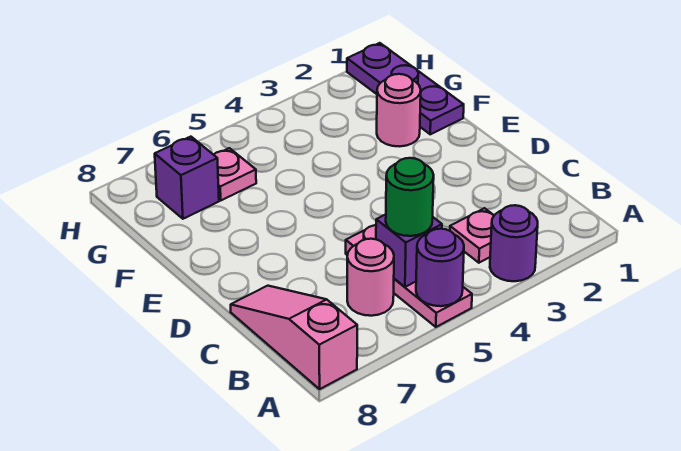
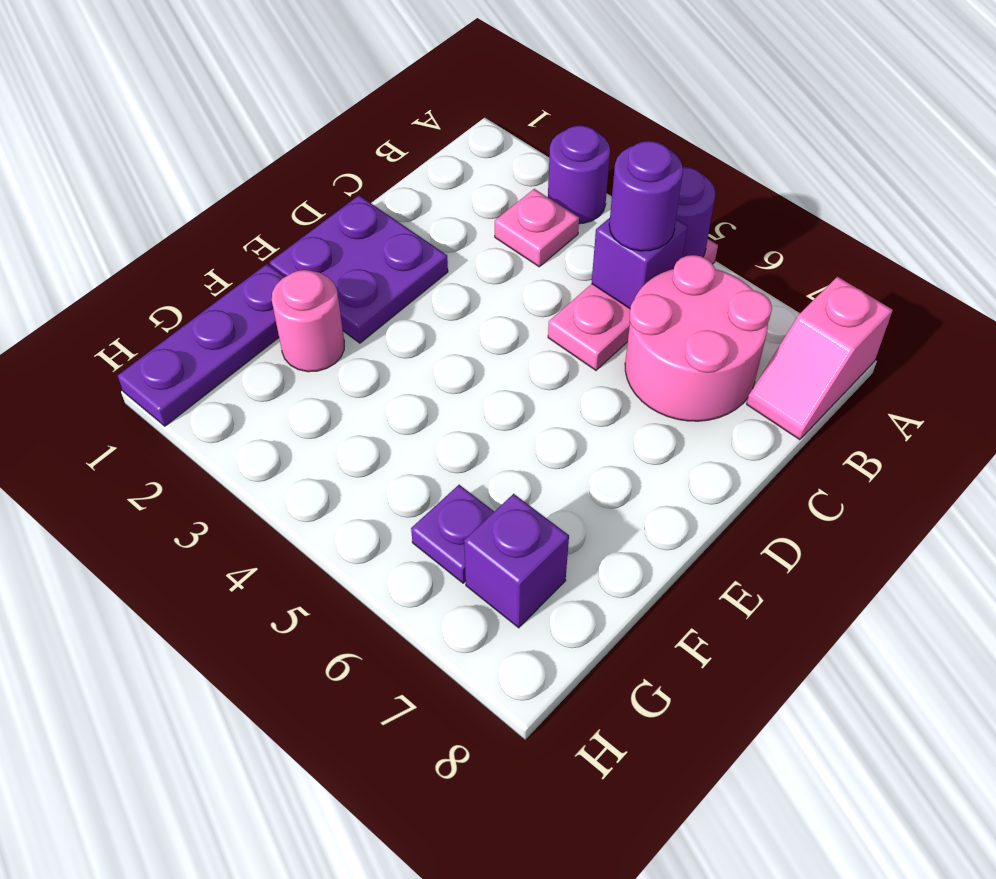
pink 1x3 slope [231,286,357,389] -> pink 1x2 slope [747,277,893,440]
green 1x1 round brick [386,158,434,236] -> purple 1x1 round brick [609,141,683,251]
pink 1x1 round brick [347,239,394,316] -> pink 2x2 round brick [625,255,772,421]
none -> purple 2x2 plate [270,195,448,343]
pink 1x1 plate [214,148,256,200] -> purple 1x1 plate [411,485,494,583]

